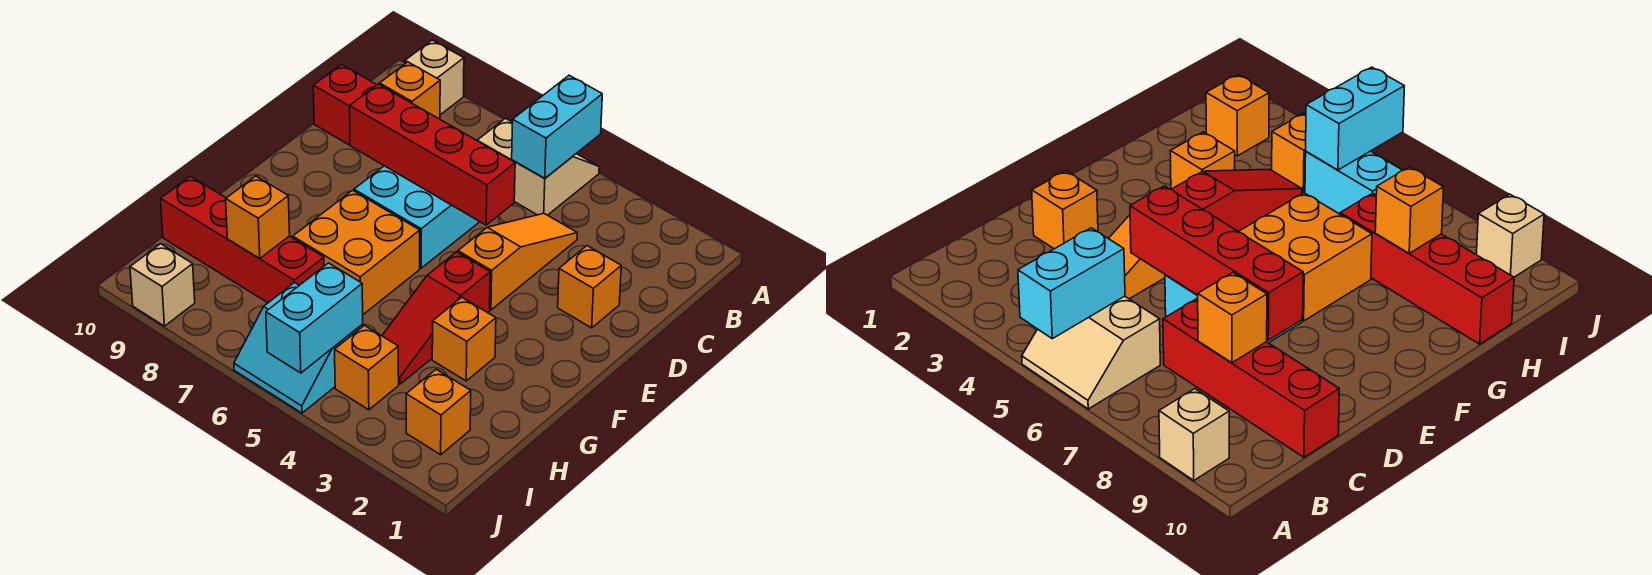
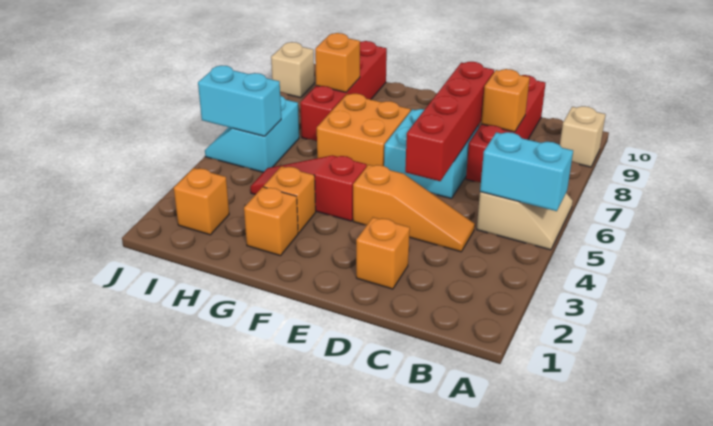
orange 1x1 brick [335,326,399,410] -> orange 1x1 brick moved to [244,187,298,256]

